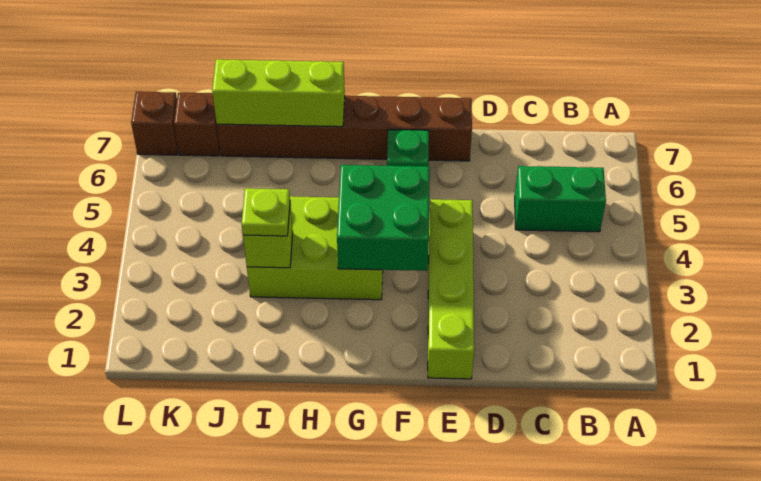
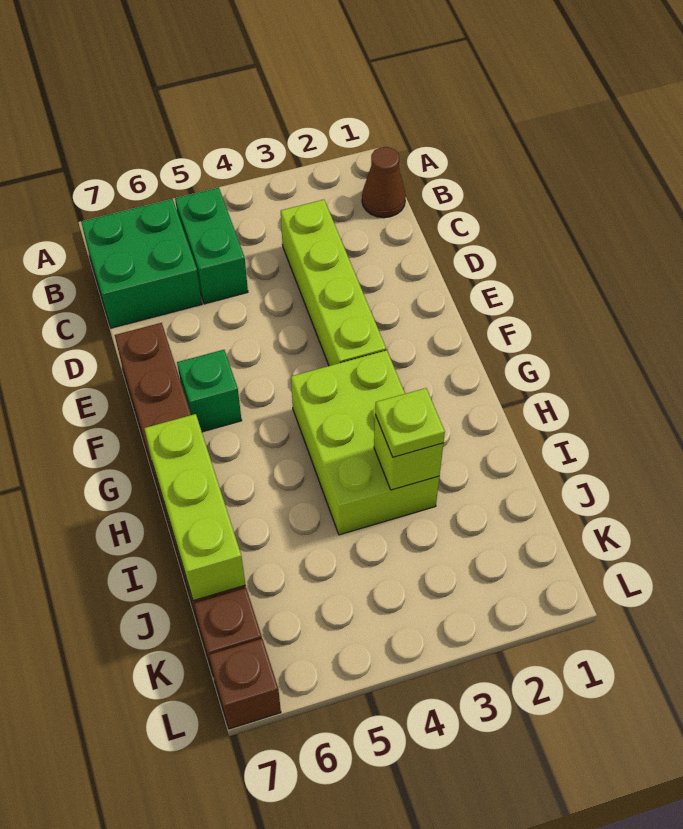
none -> brown 1x1 cone [362,147,406,218]
lime 1x4 brick [428,199,474,379] -> lime 1x4 brick turned to [281,200,386,366]
green 2x2 brick [337,165,430,271] -> green 2x2 brick moved to [81,199,202,328]

